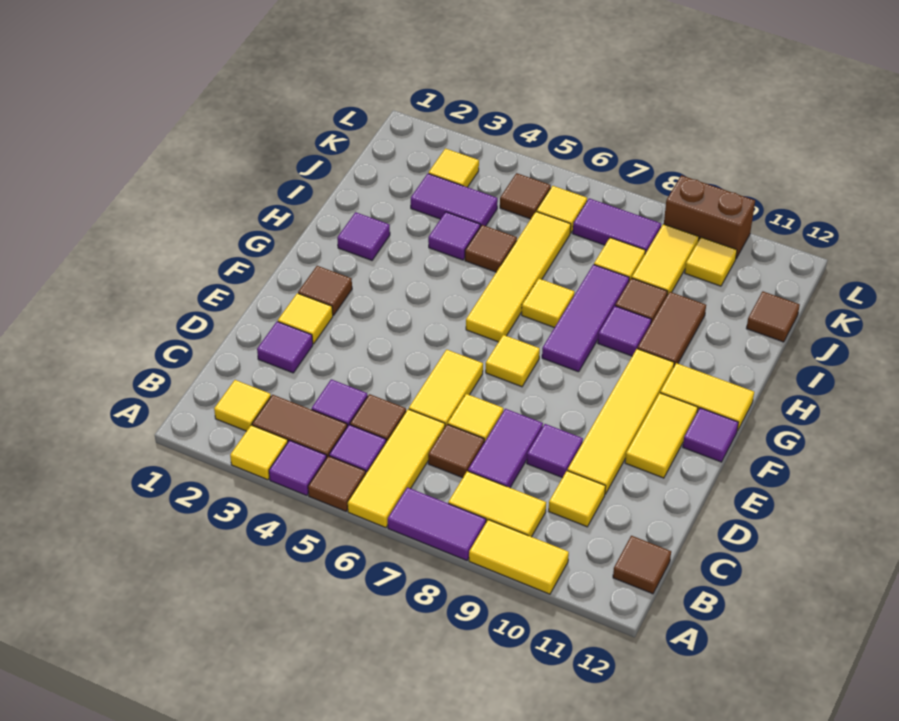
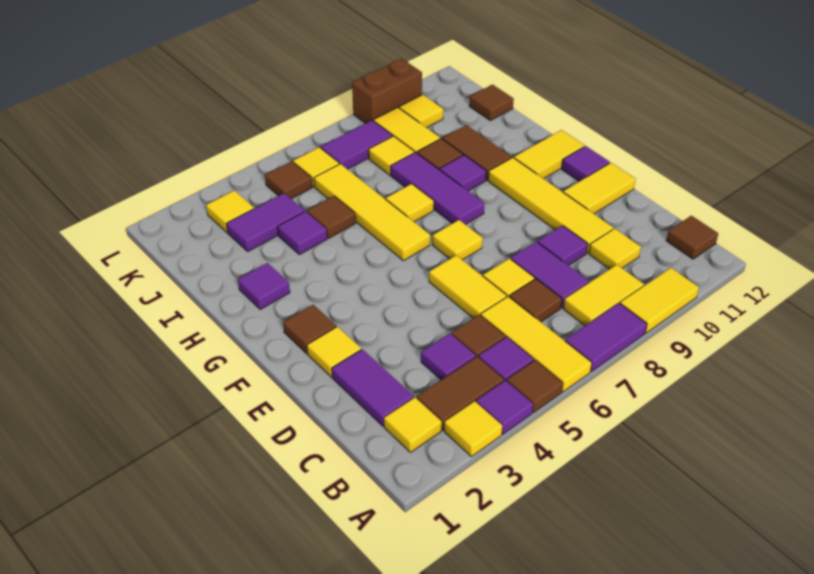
purple 1x1 tile [257,322,313,373] -> purple 1x2 tile [332,349,414,426]
yellow 1x2 tile [625,393,698,478] -> yellow 1x2 tile turned to [563,163,636,214]

